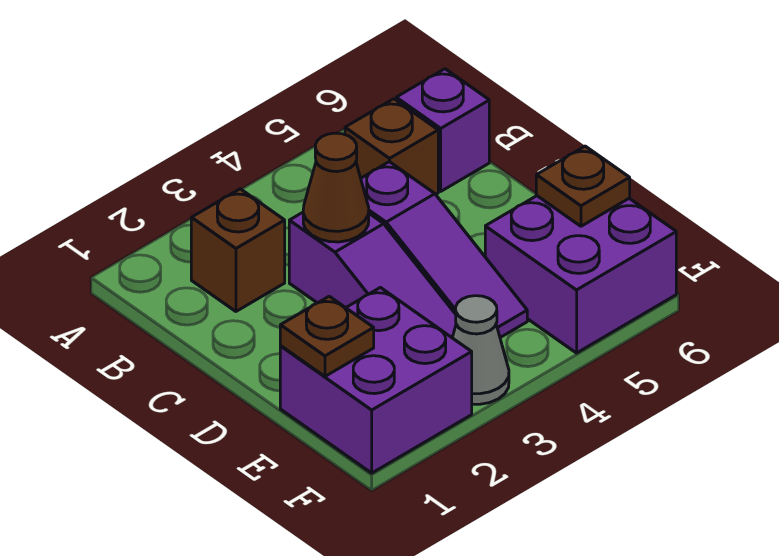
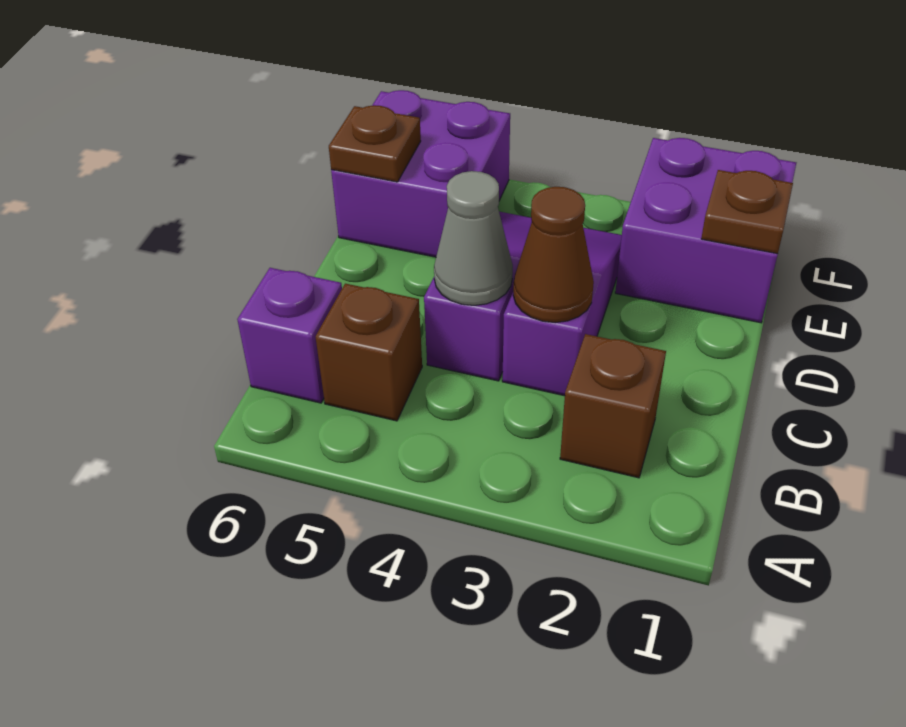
grey 1x1 cone [452,296,509,404] -> grey 1x1 cone moved to [434,171,513,305]

